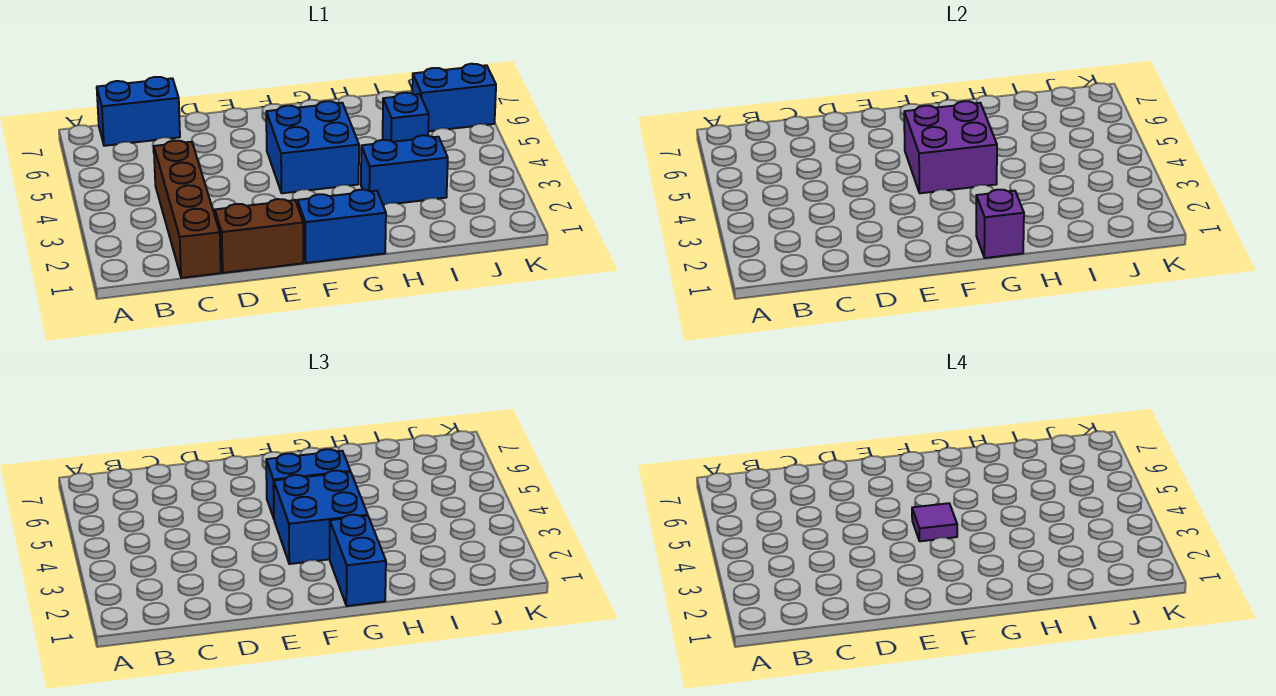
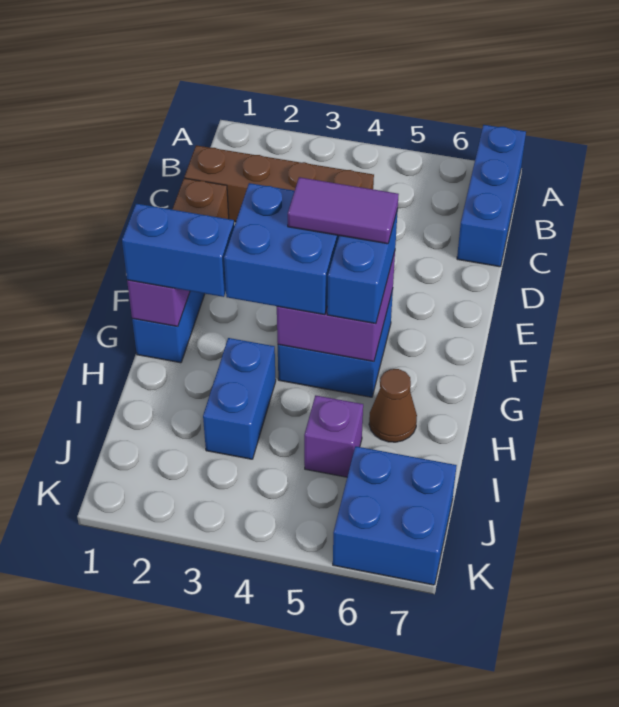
blue 1x2 brick [97,77,180,146] -> blue 1x3 brick [457,125,526,267]
purple 1x1 tile [912,503,957,541] -> purple 1x2 tile [288,177,399,244]
none -> brown 1x1 cone [369,369,417,442]
blue 1x1 brick [383,93,429,142] -> purple 1x1 brick [304,395,363,477]
blue 1x2 brick [412,64,496,131] -> blue 2x2 brick [333,446,457,585]

